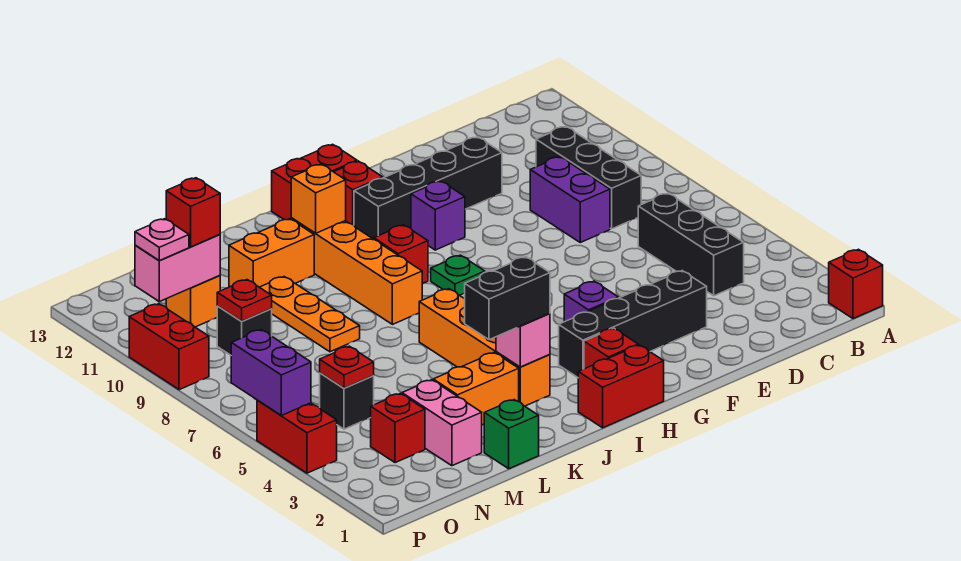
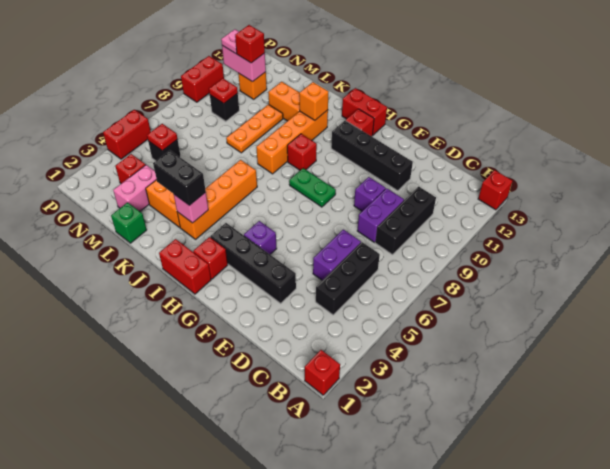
none -> red 1x1 brick [478,170,512,210]
purple 1x1 brick [411,181,465,250] -> purple 1x1 brick moved to [354,177,386,211]
green 1x1 plate [431,255,485,295] -> green 1x2 plate [289,168,336,207]
purple 1x2 brick [231,330,311,415] -> purple 1x2 brick moved to [313,230,361,280]

